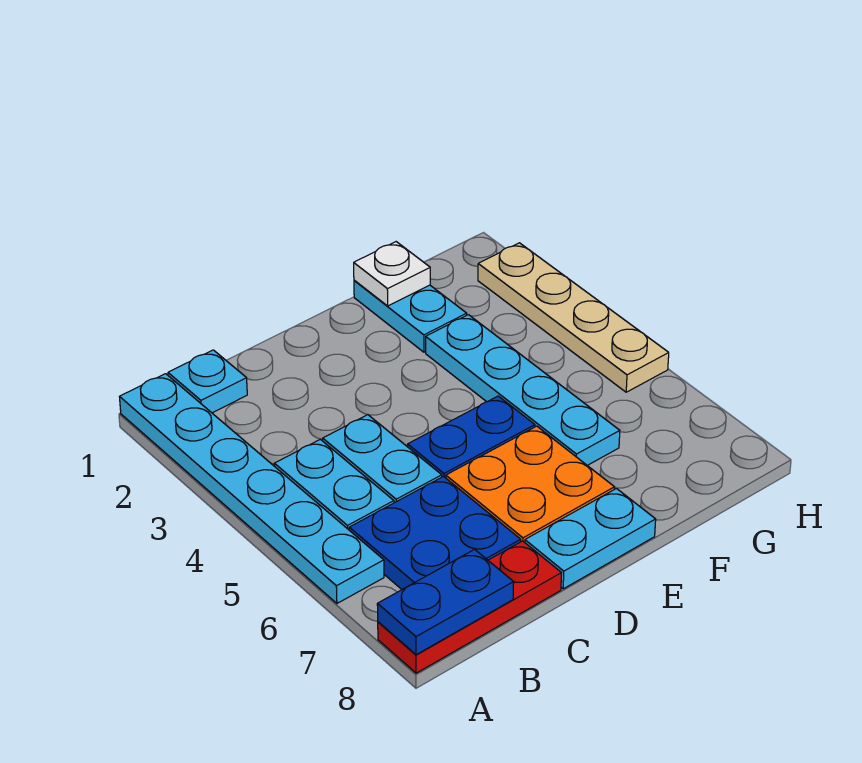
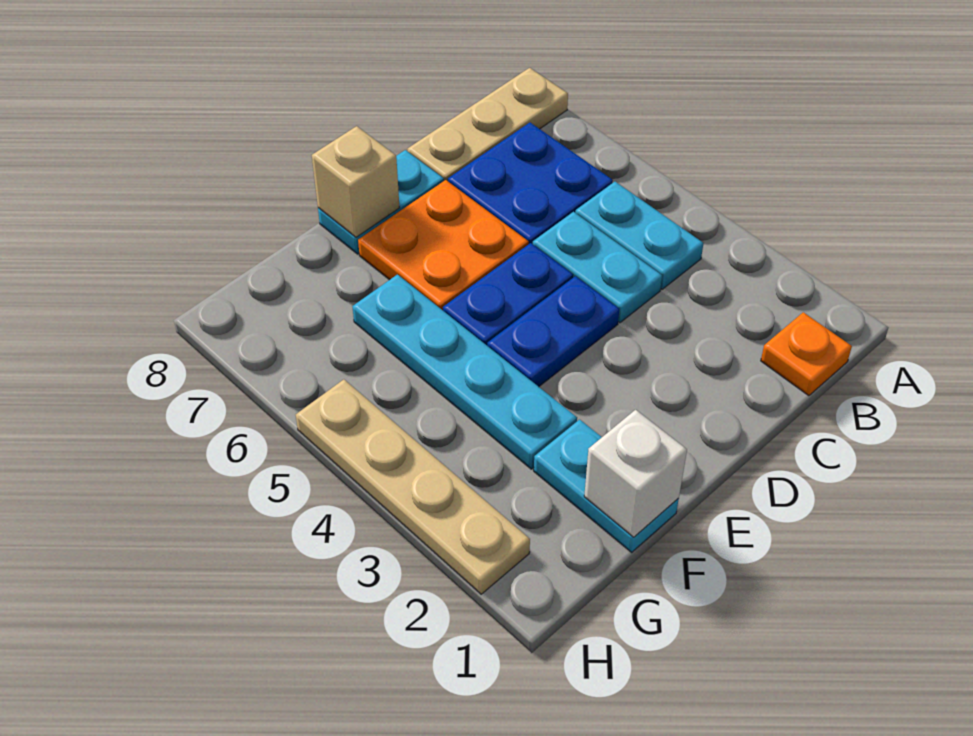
cyan 1x6 plate [120,374,384,603] -> none
red 1x3 plate [378,541,561,673] -> tan 1x3 plate [407,68,568,181]
blue 1x2 plate [377,549,514,655] -> blue 1x2 plate moved to [487,276,619,387]
cyan 1x1 plate [168,350,247,413] -> orange 1x1 plate [761,312,852,396]
none -> tan 1x1 brick [312,126,400,237]
white 1x1 plate [354,242,430,306] -> white 1x1 brick [584,410,687,537]

